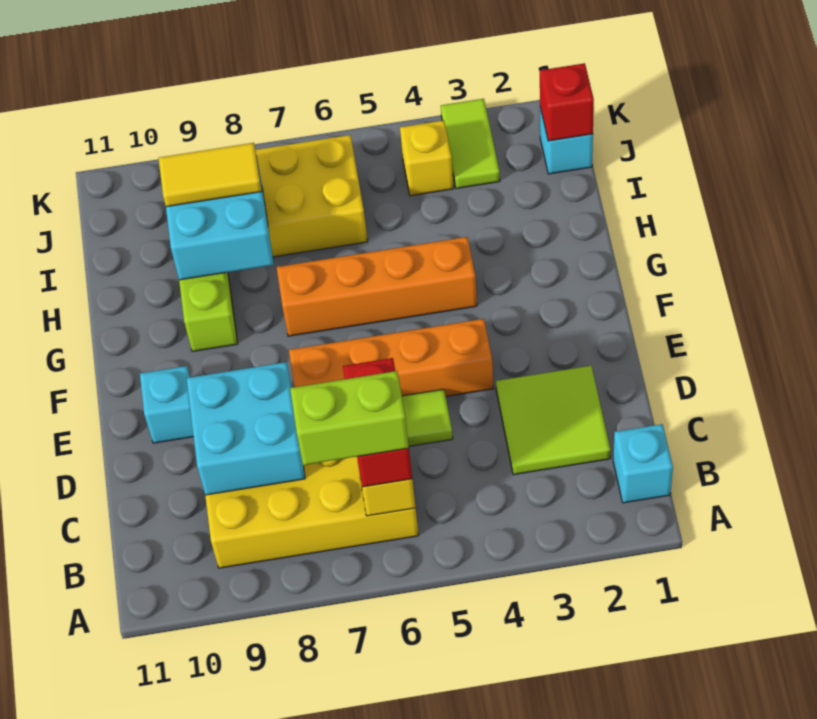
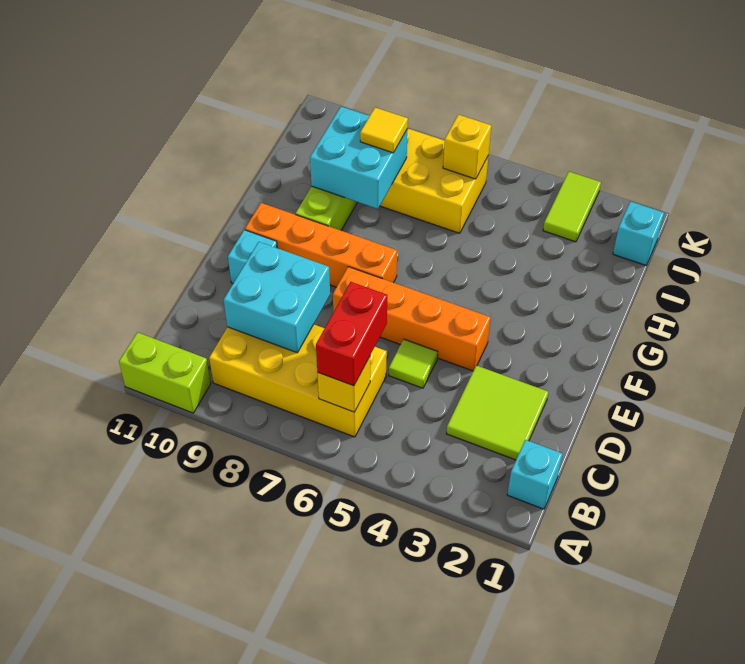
lime 1x2 brick [290,371,409,465] -> lime 1x2 brick moved to [119,332,211,413]
orange 1x4 brick [277,237,477,336] -> orange 1x4 brick moved to [245,203,397,287]
yellow 1x2 tile [159,143,262,207] -> yellow 1x1 tile [360,108,408,153]
red 1x1 brick [540,63,594,141] -> none
yellow 1x1 brick [400,120,454,196] -> yellow 1x1 brick moved to [443,115,491,179]

